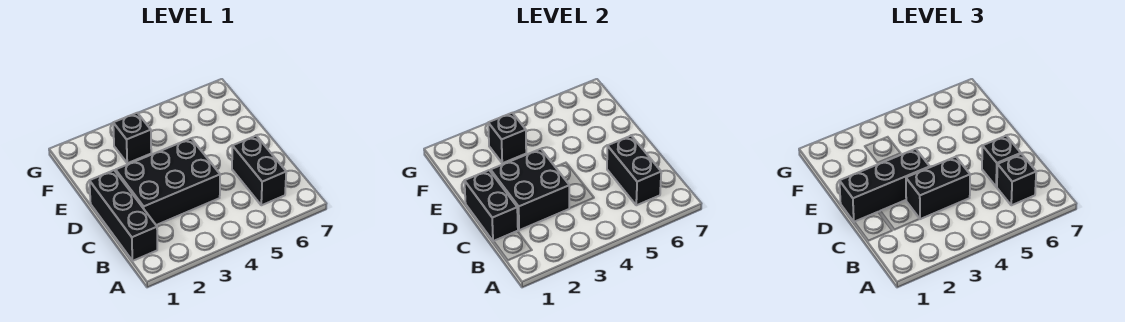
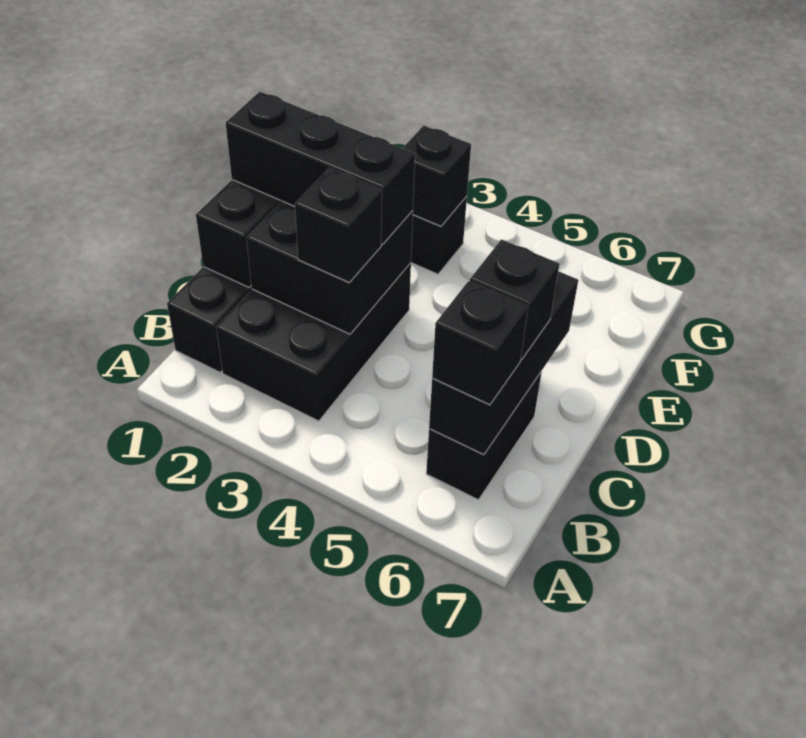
black 1x2 brick [607,136,661,205] -> black 1x3 brick [429,271,578,455]
black 2x3 brick [116,139,220,225] -> black 2x3 brick turned to [216,263,411,421]
black 1x2 brick [906,157,970,219] -> black 1x1 brick [295,168,382,283]

